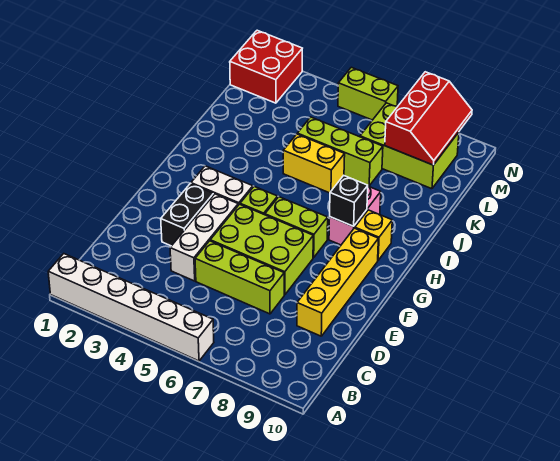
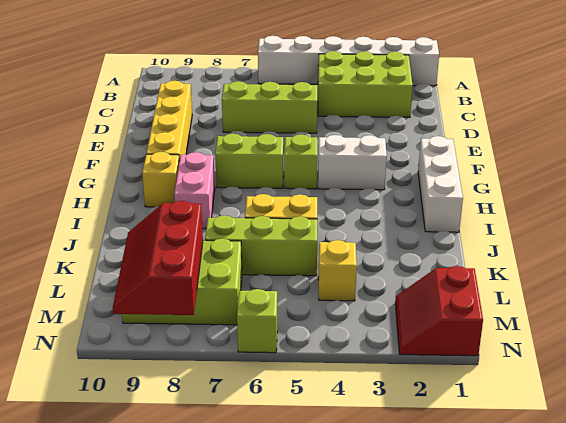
white 1x3 brick [170,194,238,281] -> white 1x3 brick moved to [418,136,463,232]
black 1x2 brick [161,184,214,246] -> none
lime 2x3 brick [210,204,313,295] -> lime 2x3 brick moved to [318,51,413,117]
black 1x1 brick [330,176,368,226] -> none
none -> yellow 1x1 brick [318,240,357,301]
red 2x2 brick [230,30,302,103] -> red 2x2 slope [395,266,483,356]
lime 1x2 brick [338,67,398,120] -> lime 1x1 brick [237,289,277,353]

